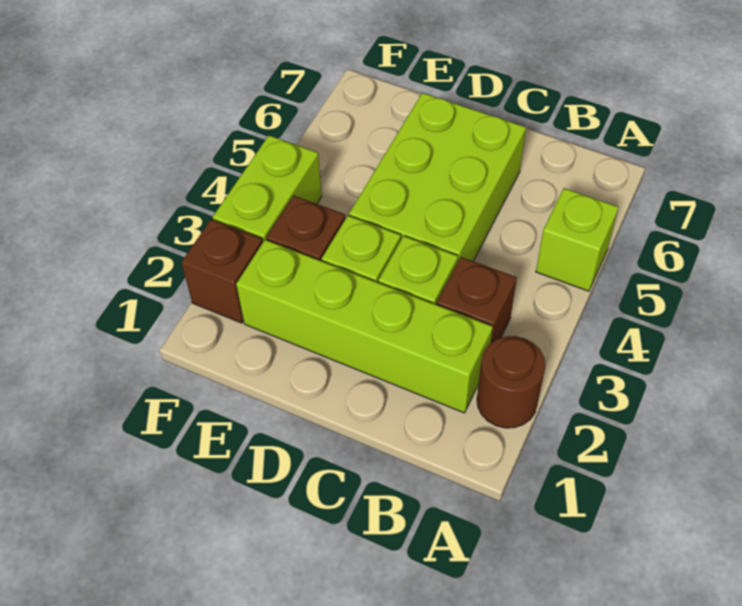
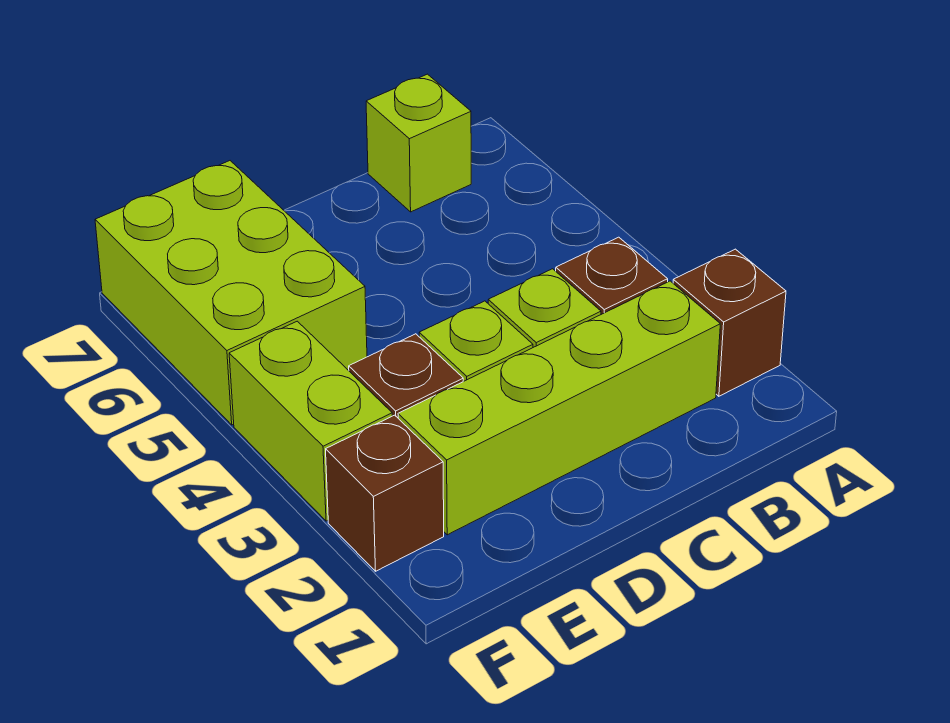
brown 1x1 round brick [477,336,545,428] -> brown 1x1 brick [673,249,786,396]
lime 1x1 brick [536,188,619,291] -> lime 1x1 brick moved to [366,74,471,212]
lime 2x3 brick [349,93,526,263] -> lime 2x3 brick moved to [95,161,367,425]

